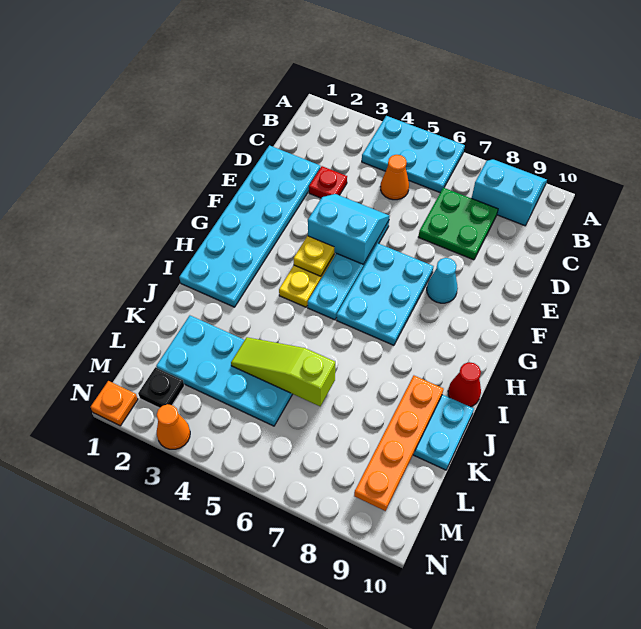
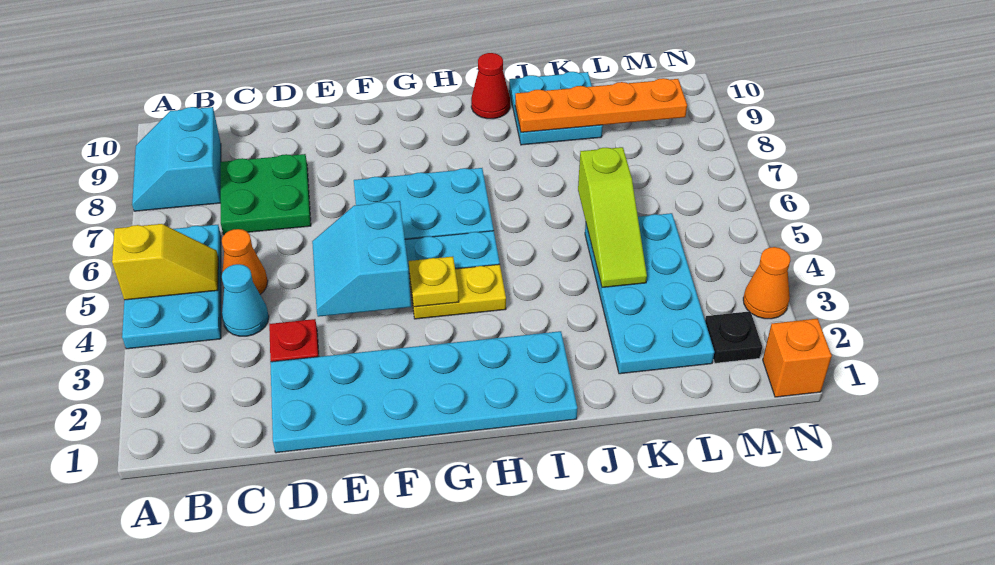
none -> yellow 1x2 slope [112,224,218,300]
cyan 1x1 cone [427,258,458,303] -> cyan 1x1 cone moved to [222,264,269,336]
orange 1x1 plate [91,381,138,426] -> orange 1x1 brick [763,319,832,397]

